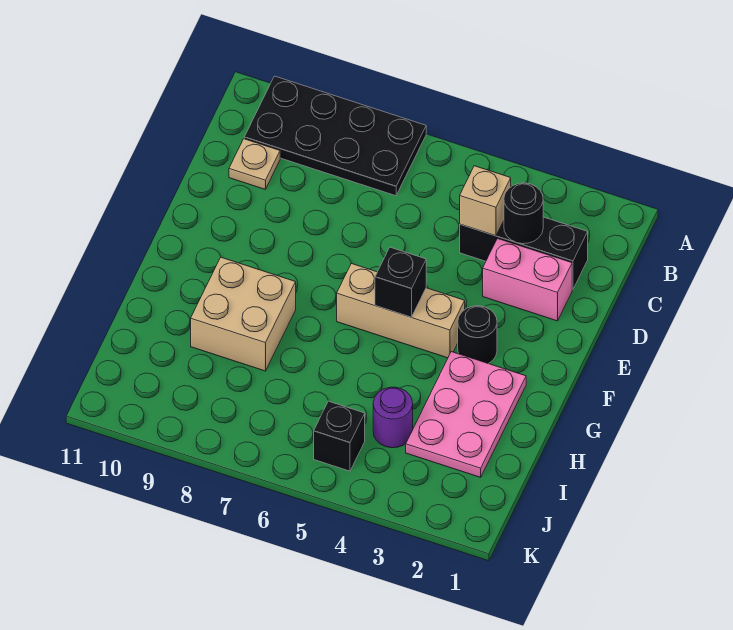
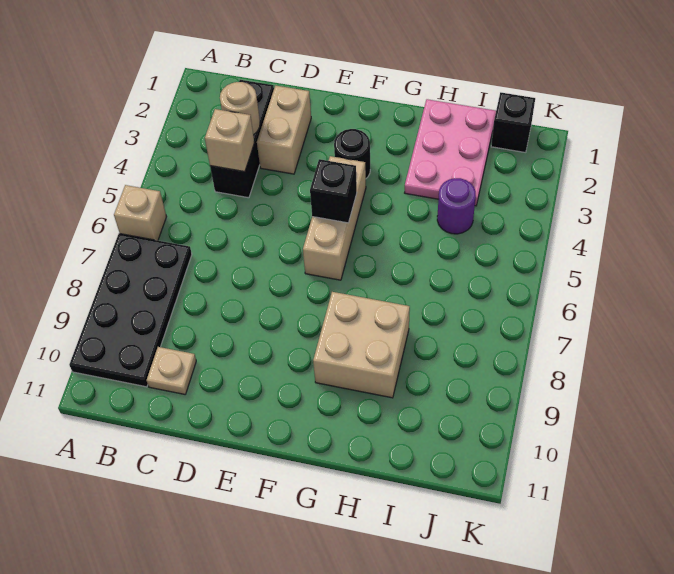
none -> tan 1x1 brick [114,185,167,241]
black 1x1 round brick [504,183,543,244] -> tan 1x1 round brick [220,82,260,135]
pink 1x2 brick [483,238,572,321] -> tan 1x2 brick [257,86,311,174]
pink 2x3 plate [406,352,526,477] -> pink 2x3 plate turned to [405,99,496,206]
black 1x1 brick [314,401,365,471] -> black 1x1 brick moved to [491,92,535,153]

